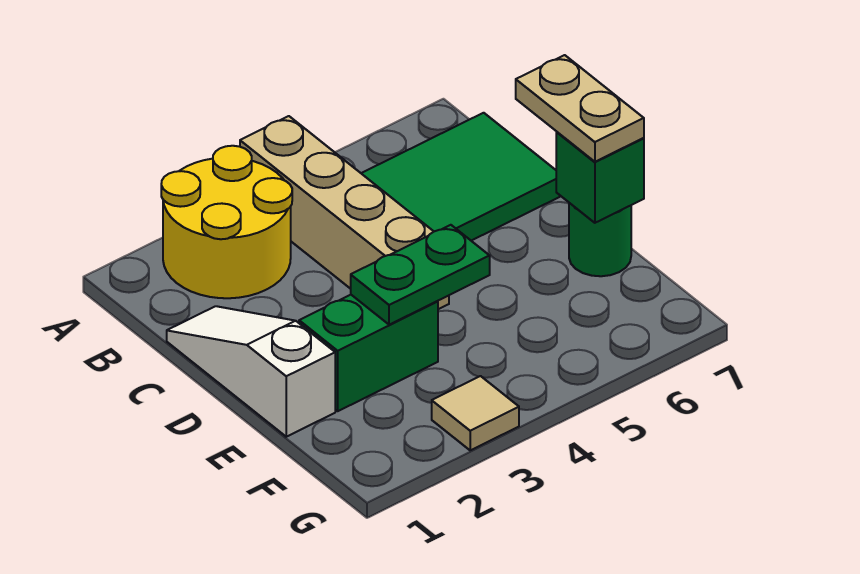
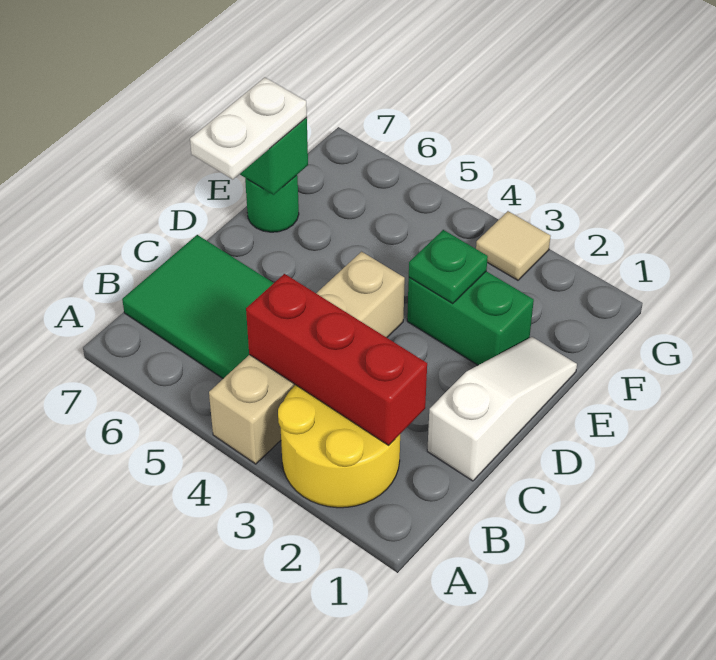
none -> red 1x3 brick [246,274,427,445]
white 1x3 slope [167,306,335,437] -> white 1x3 slope turned to [427,337,577,481]
tan 1x2 plate [516,55,644,162] -> white 1x2 plate [190,77,307,179]
green 1x2 plate [351,225,490,325] -> green 1x1 plate [409,230,488,304]

